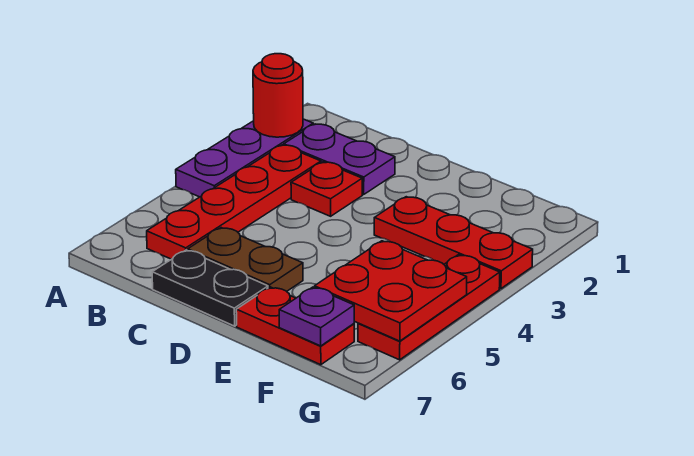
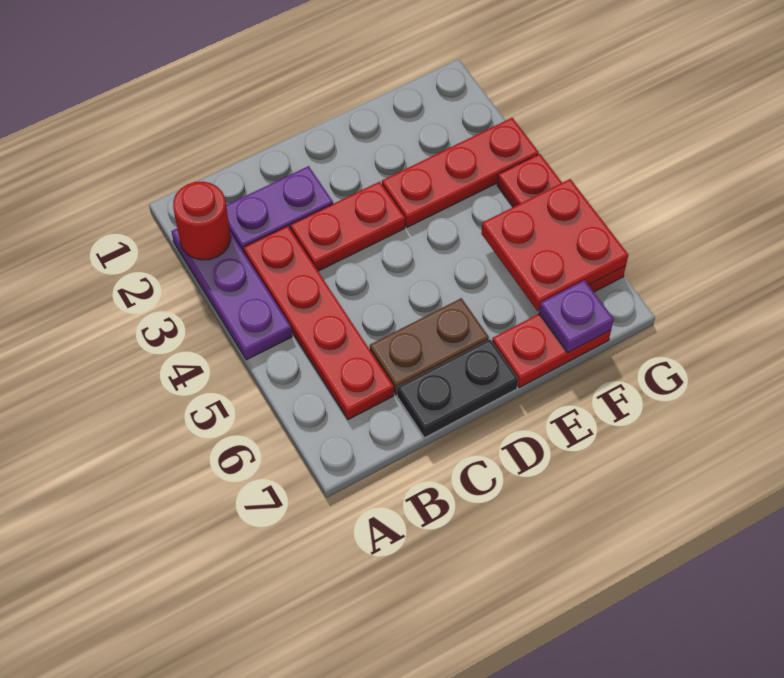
red 1x1 plate [291,162,362,216] -> red 1x2 plate [290,182,405,271]

